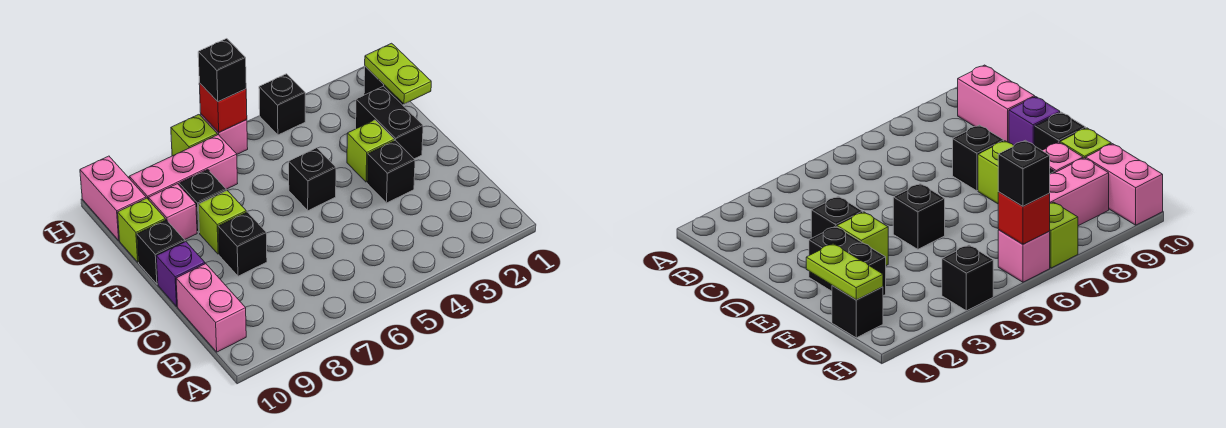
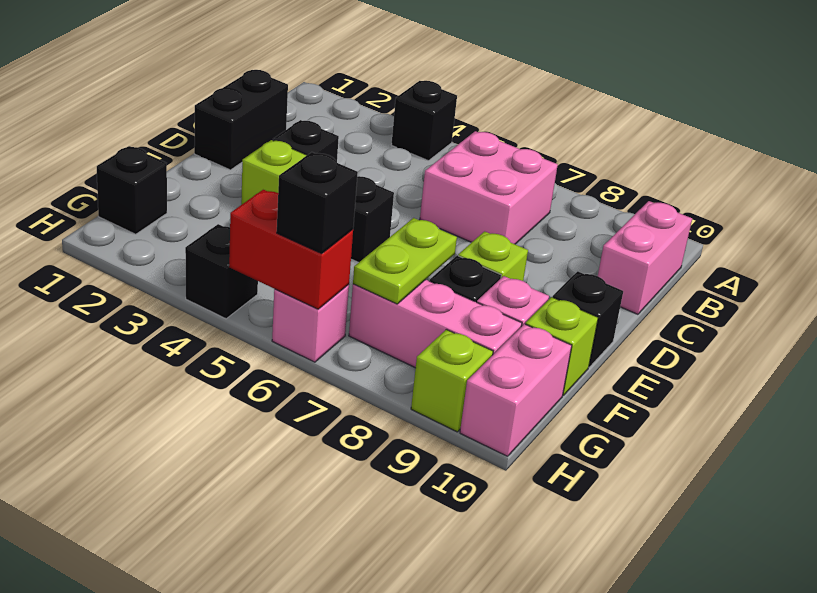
none -> pink 2x2 brick [420,131,558,244]
black 1x1 brick [218,212,267,276] -> black 1x1 brick moved to [391,81,457,161]
purple 1x1 brick [156,242,205,306] -> none
black 1x2 brick [356,86,423,159] -> black 1x2 brick moved to [194,70,288,170]
lime 1x2 plate [365,43,431,104] -> lime 1x2 plate moved to [353,218,457,304]
red 1x1 brick [199,83,247,132] -> red 1x2 brick [229,190,353,309]
lime 1x1 brick [171,115,217,156] -> lime 1x1 brick moved to [411,329,493,432]

